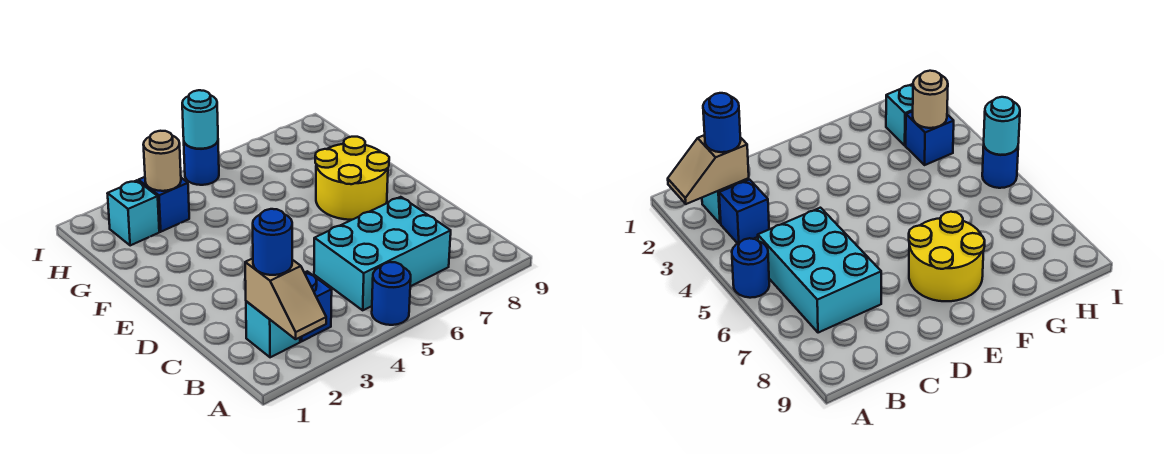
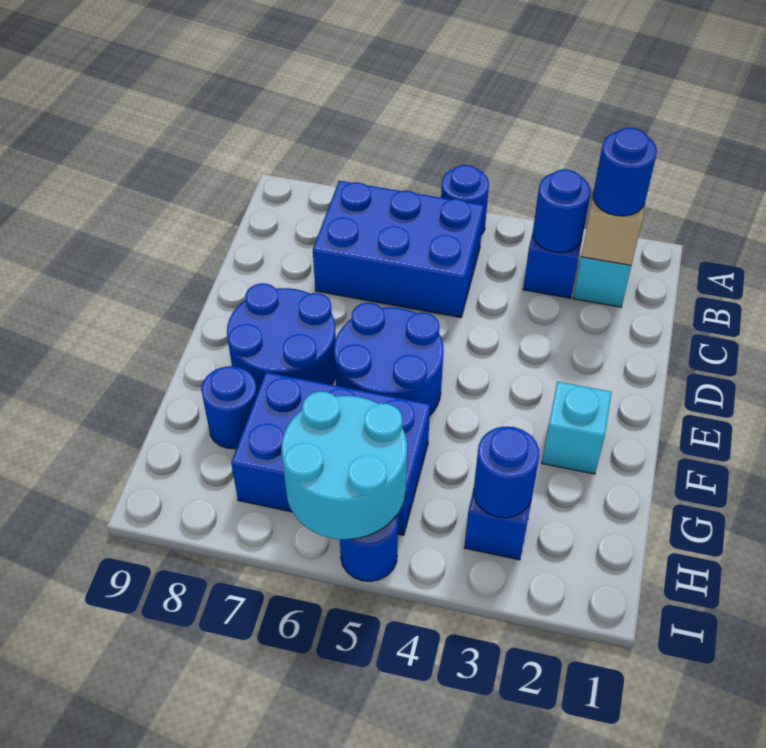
none -> blue 1x1 round brick [533,170,591,253]
cyan 2x3 brick [314,197,451,310] -> blue 2x3 brick [313,181,484,318]
none -> blue 2x2 round brick [334,303,444,415]
yellow 2x2 round brick [315,137,389,220] -> blue 2x2 round brick [227,283,336,393]
none -> blue 2x3 brick [231,372,430,535]
none -> blue 1x1 round brick [201,366,257,449]
cyan 1x1 brick [107,180,159,245] -> cyan 1x1 brick moved to [542,382,612,474]
tan 1x1 round brick [143,131,181,191] -> blue 1x1 round brick [474,427,539,518]
cyan 1x1 round brick [182,90,218,149] -> cyan 2x2 round brick [281,392,407,539]

